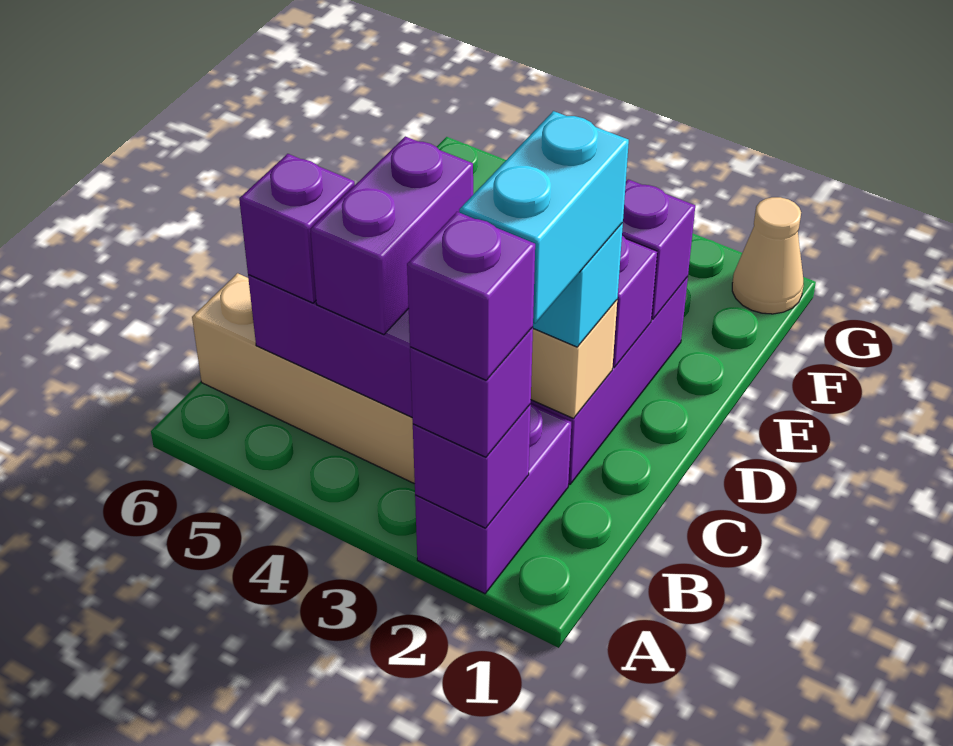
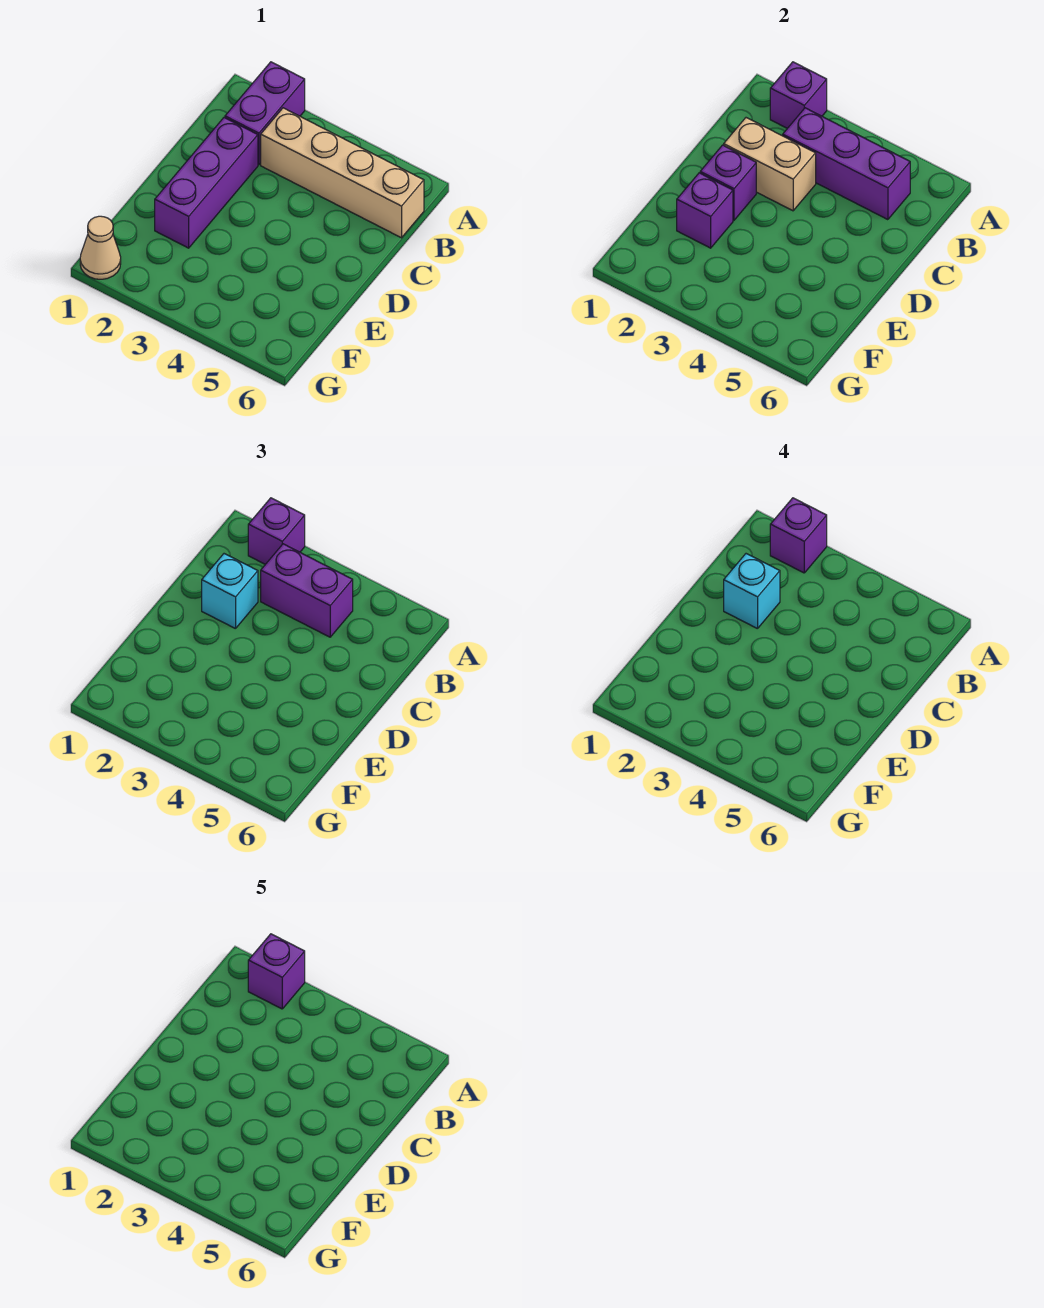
cyan 1x2 brick [459,111,629,324] -> cyan 1x1 brick [724,554,780,629]
purple 1x2 brick [310,136,473,335] -> purple 1x2 brick turned to [261,544,353,637]
purple 1x1 brick [239,154,355,303] -> purple 1x1 brick moved to [248,934,305,1009]

